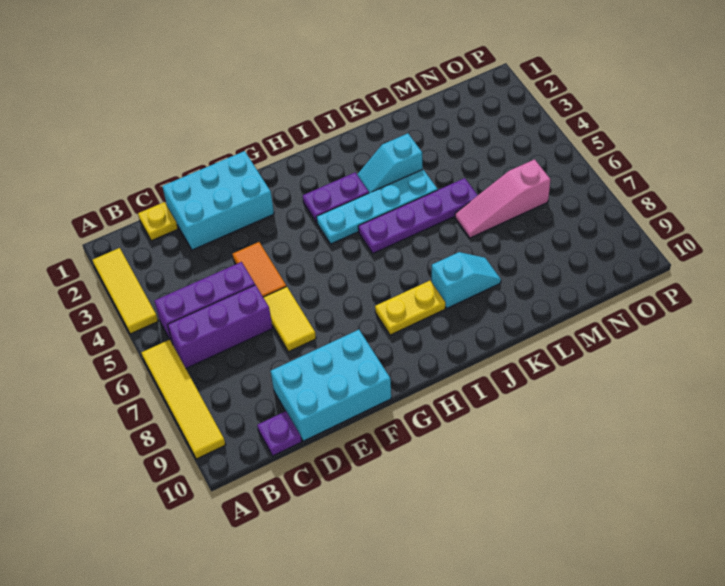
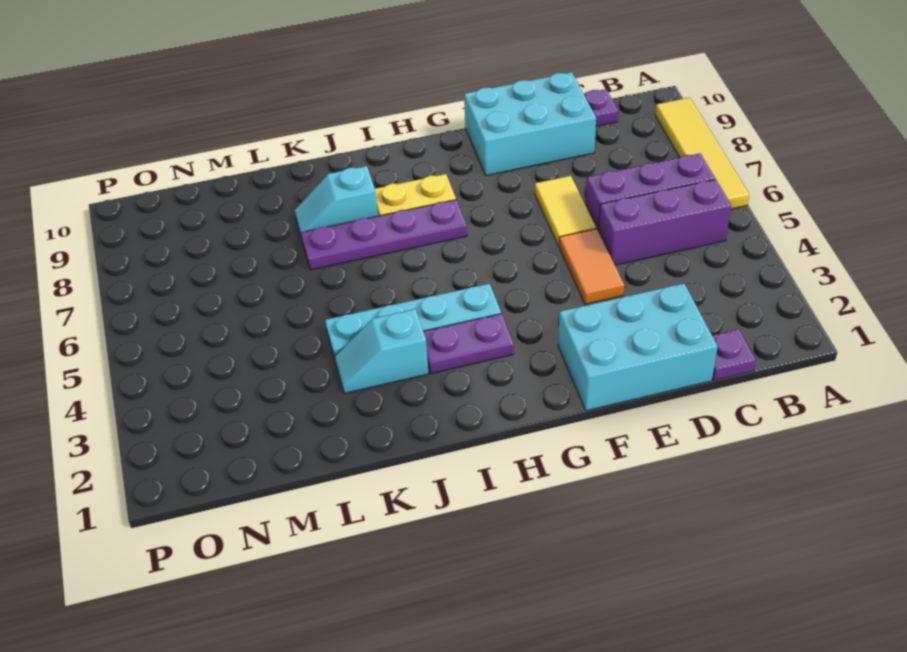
yellow 1x3 tile [93,248,158,334] -> none
yellow 1x1 plate [138,202,178,241] -> purple 1x1 plate [712,329,756,380]
purple 1x4 plate [358,178,478,253] -> purple 1x4 plate moved to [301,200,467,270]
cyan 1x2 slope [357,133,423,193] -> cyan 1x2 slope turned to [334,309,429,393]
pink 1x3 slope [455,159,550,238] -> none

